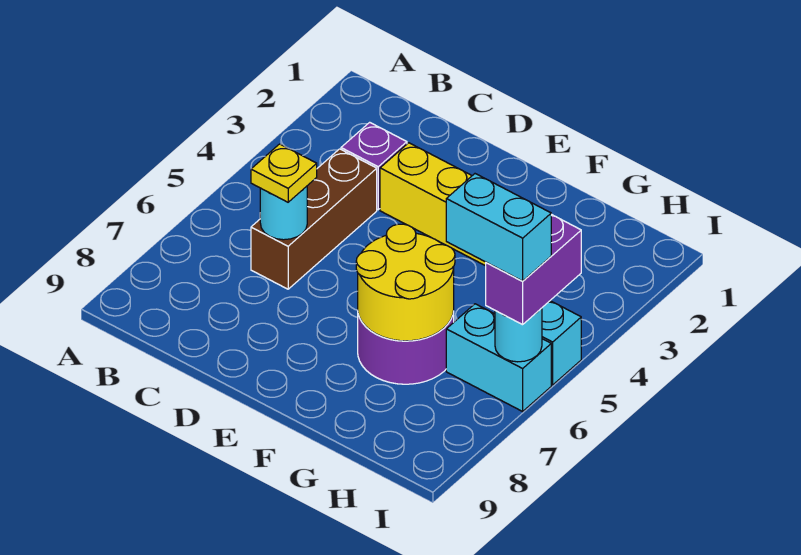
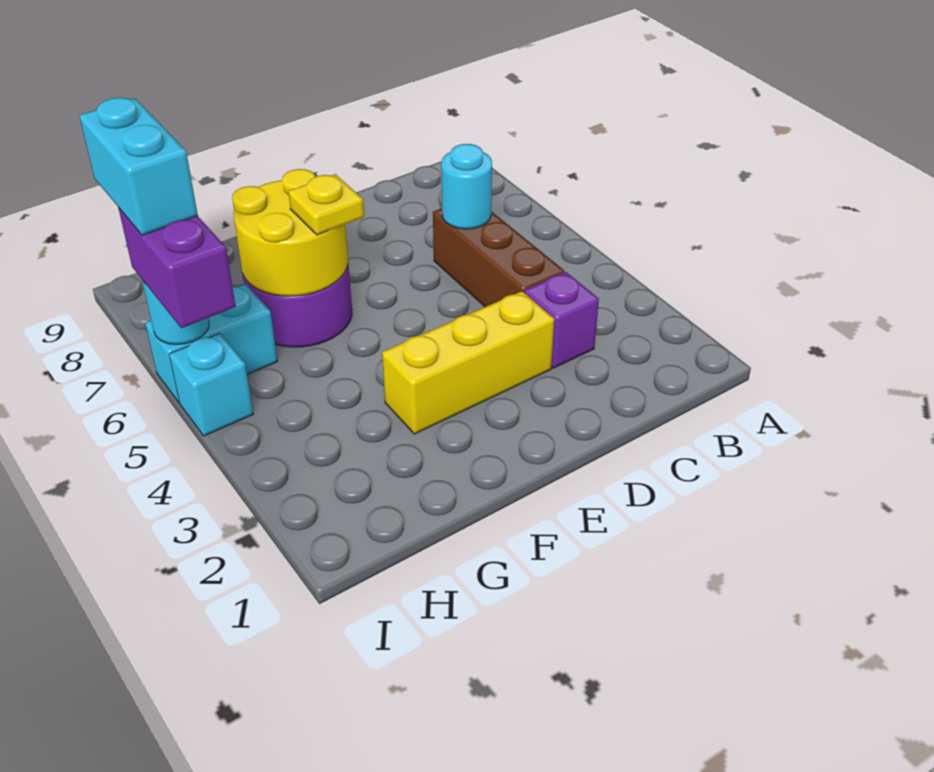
yellow 1x1 plate [251,144,317,202] -> yellow 1x1 plate moved to [288,174,364,235]
cyan 1x2 brick [446,174,551,281] -> cyan 1x2 brick turned to [79,98,198,235]

